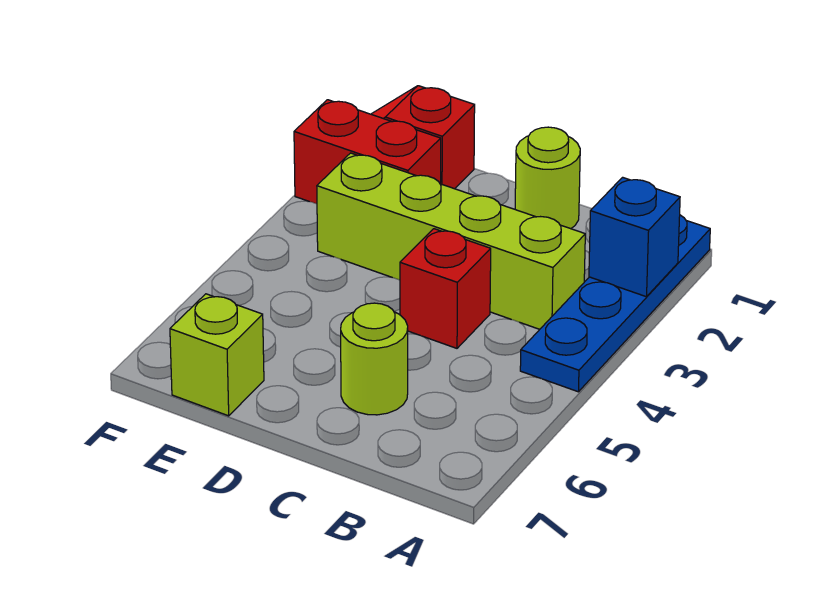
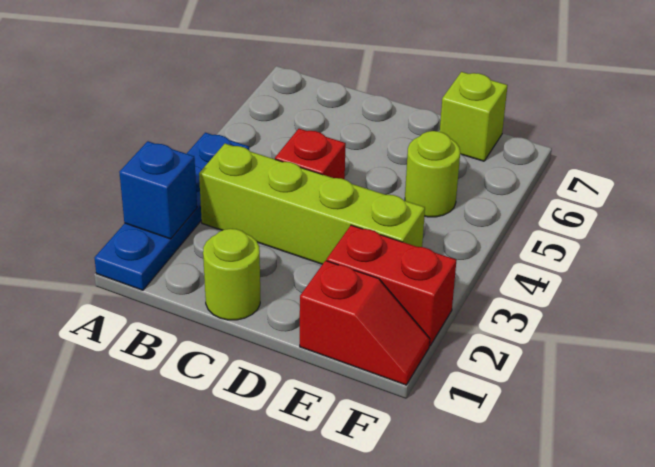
lime 1x1 round brick [341,303,408,415] -> lime 1x1 round brick moved to [405,131,460,217]

